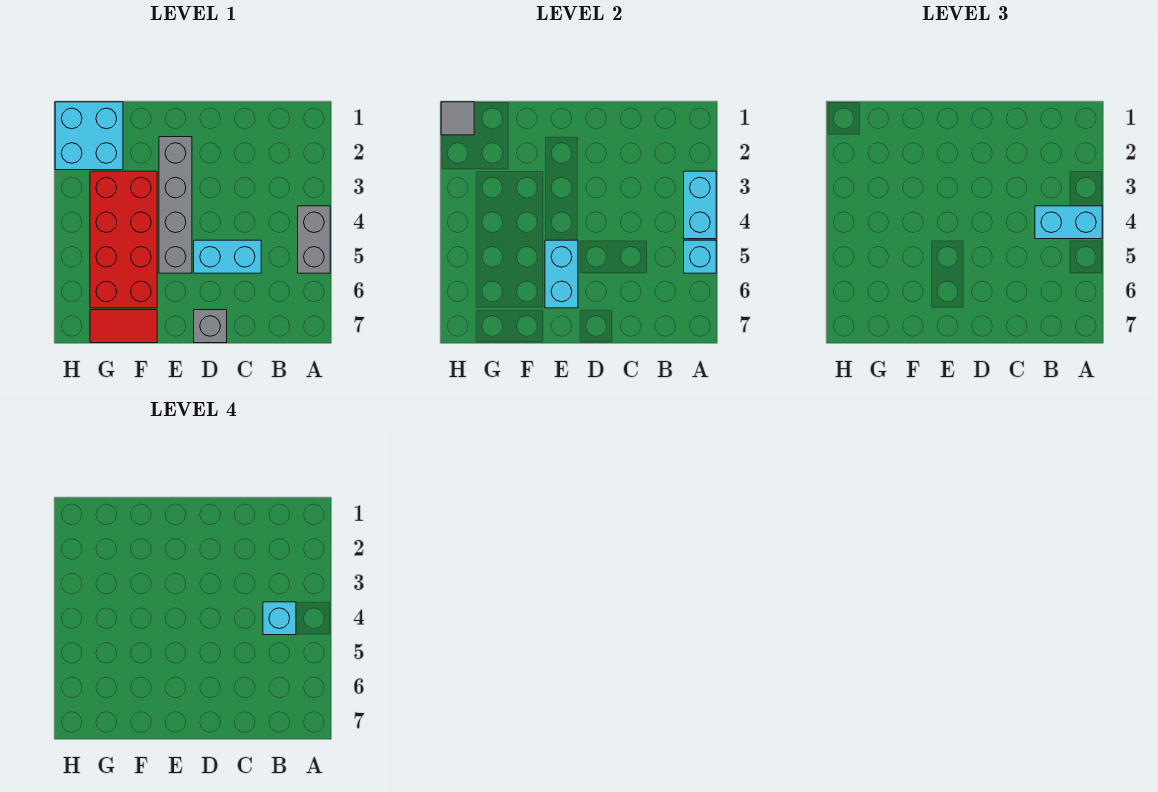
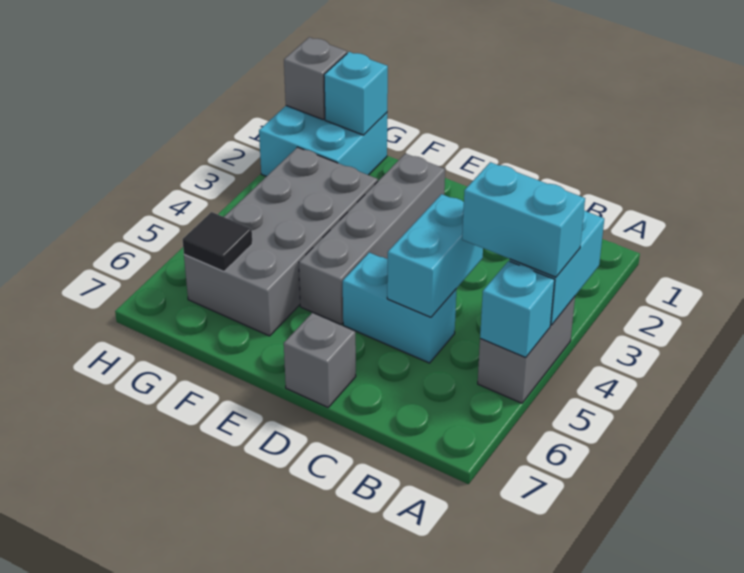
cyan 1x1 brick [263,602,296,635] -> cyan 1x1 brick moved to [324,52,388,135]
cyan 1x2 brick [545,240,578,308] -> cyan 1x2 brick moved to [387,194,483,317]
red 2x4 brick [90,171,157,308] -> grey 2x4 brick [184,147,378,336]
red 1x2 tile [90,310,157,343] -> none
none -> black 1x1 tile [182,212,253,271]
grey 1x1 tile [441,102,474,135] -> grey 1x1 brick [284,37,347,120]

